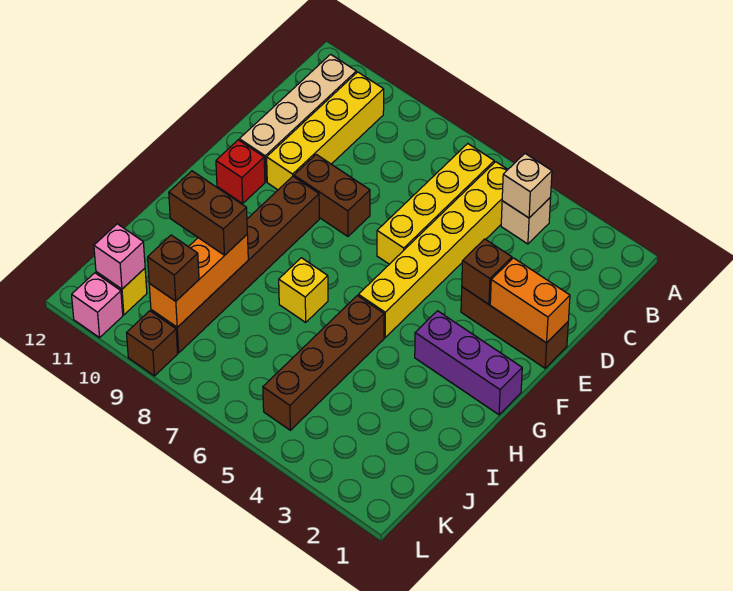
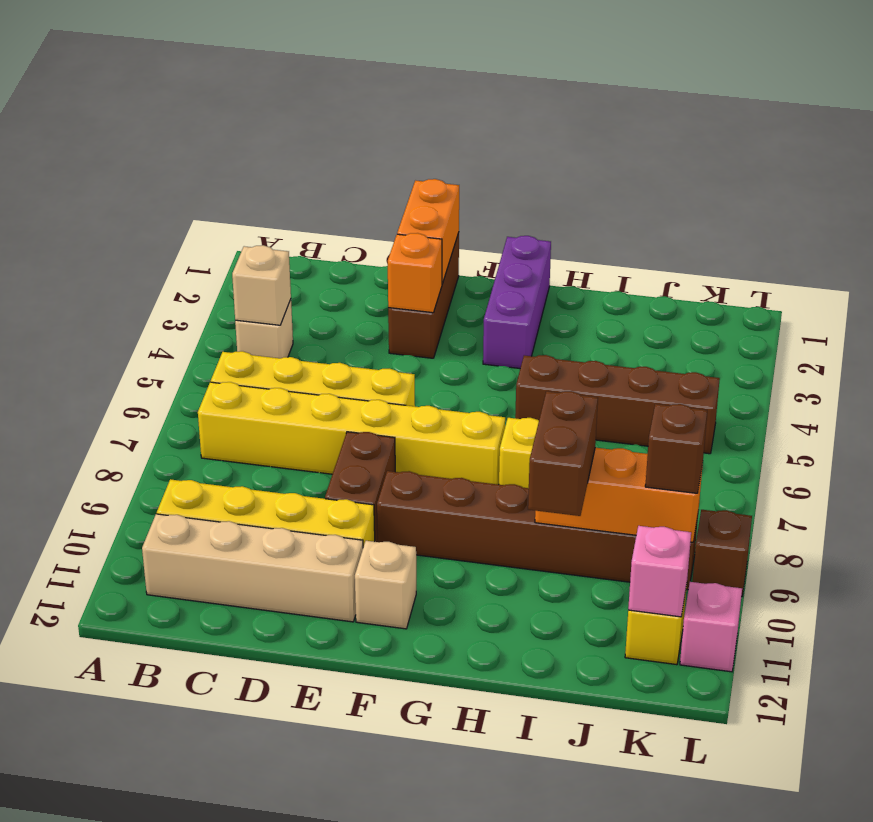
yellow 1x6 brick [358,162,508,338] -> yellow 1x6 brick moved to [198,382,505,485]
brown 1x1 brick [462,239,512,304] -> orange 1x1 brick [388,233,442,313]
red 1x1 brick [216,140,265,203] -> tan 1x1 brick [355,541,416,629]

